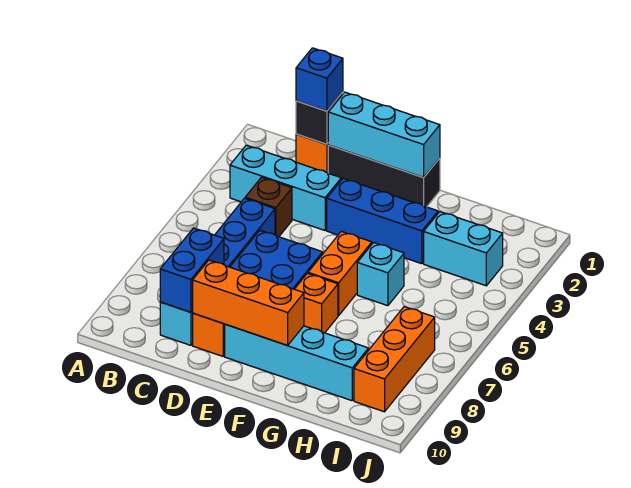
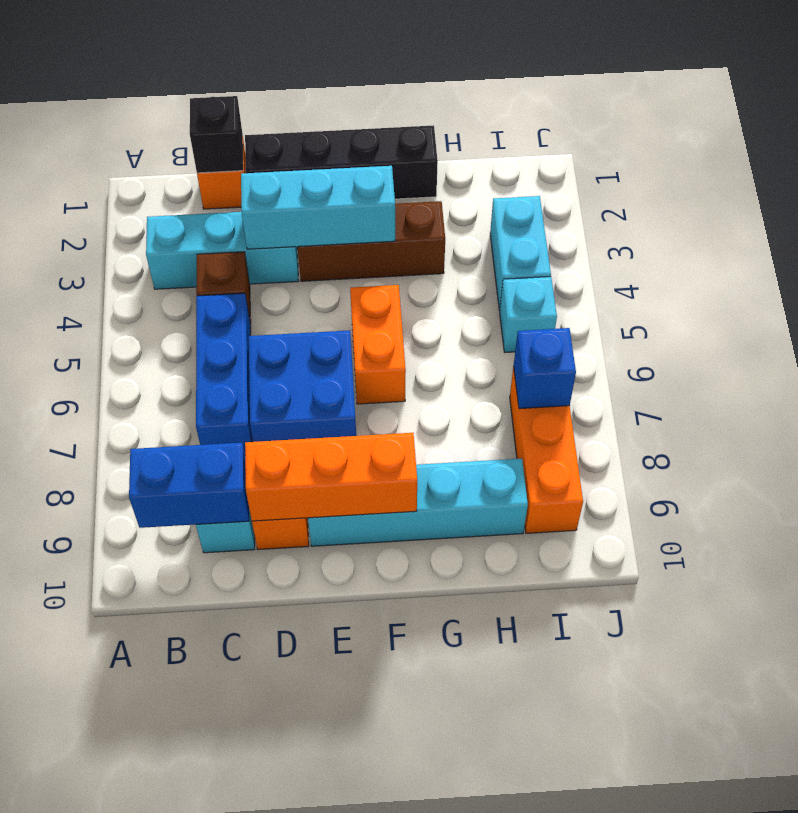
blue 1x1 brick [296,48,343,111] -> blue 1x1 brick moved to [514,328,576,409]
blue 1x2 brick [160,228,224,312] -> blue 1x2 brick turned to [129,443,249,528]
black 1x3 brick [328,145,440,207] -> black 1x4 brick [245,125,438,199]
cyan 1x3 brick [328,92,440,177] -> cyan 1x3 brick moved to [241,166,395,249]
blue 1x3 brick [327,179,438,264] -> brown 1x3 brick [297,201,445,281]
orange 1x1 brick [295,273,338,333] -> none
cyan 1x1 brick [357,243,404,306] -> cyan 1x1 brick moved to [500,277,557,352]
cyan 1x2 brick [424,212,503,286] -> cyan 1x2 brick turned to [490,196,551,311]

